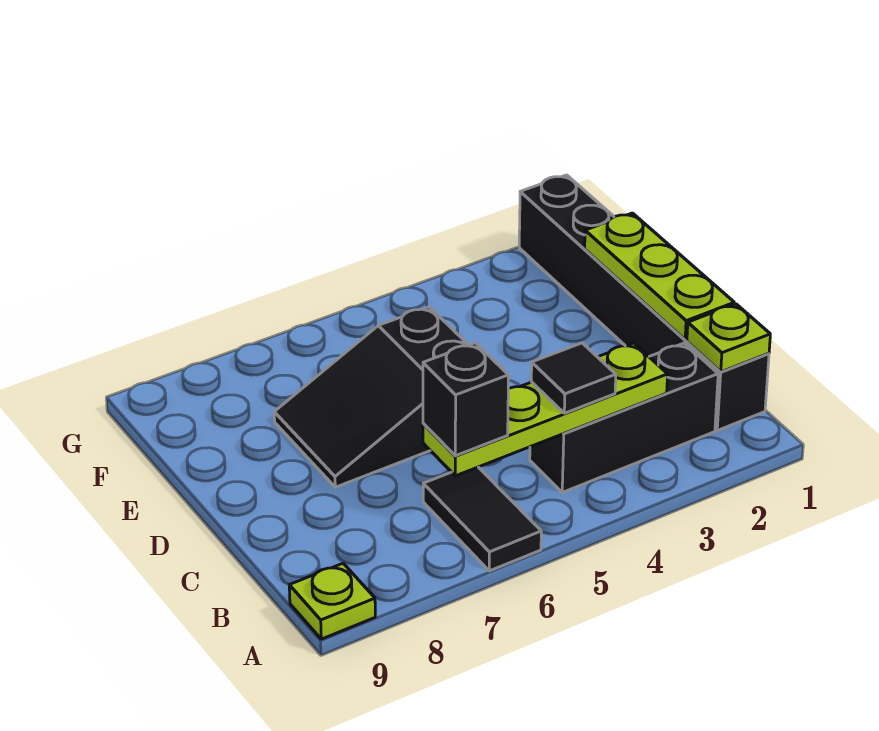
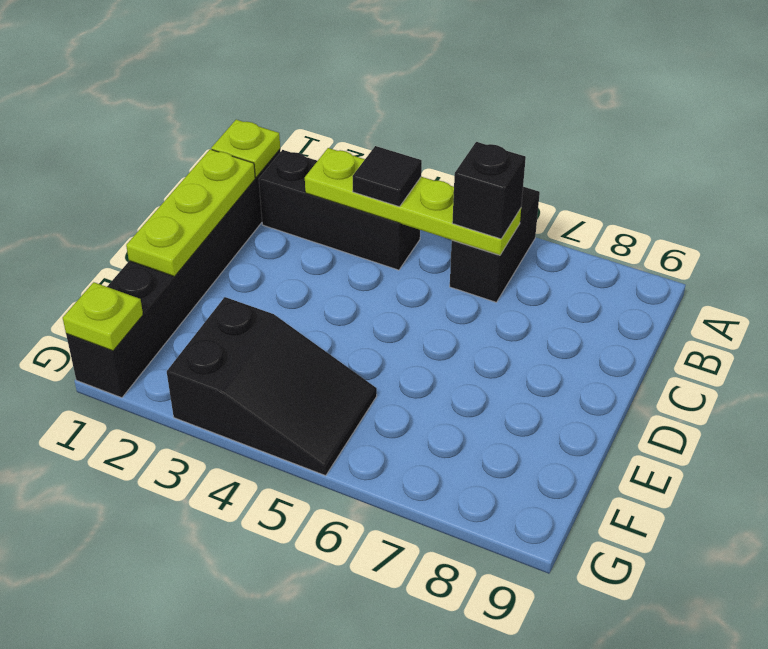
black 1x2 tile [423,467,541,571] -> black 1x2 brick [450,187,540,302]
lime 1x1 plate [289,563,375,639] -> lime 1x1 plate moved to [63,282,143,351]
black 2x3 slope [274,307,468,487] -> black 2x3 slope moved to [167,297,377,476]

